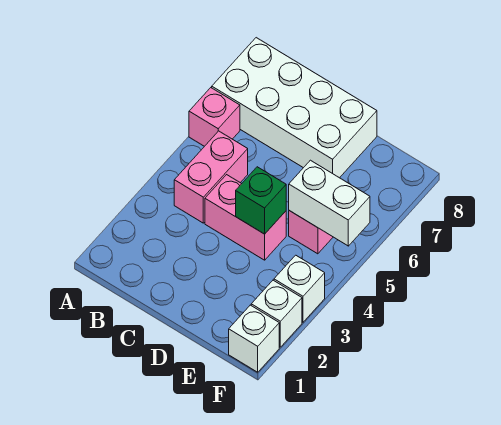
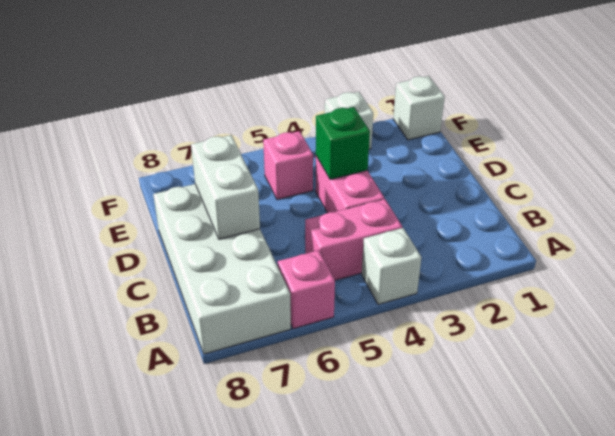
white 1x2 brick [289,160,370,246] -> white 1x2 brick moved to [191,135,260,239]
white 1x1 brick [251,280,302,347] -> white 1x1 brick moved to [362,228,421,305]

